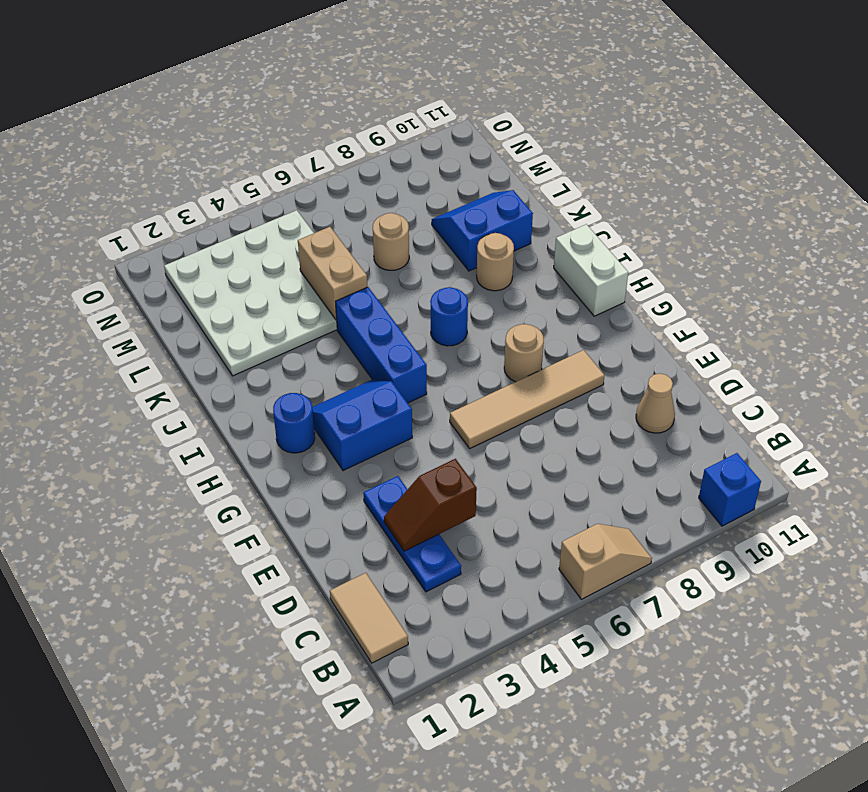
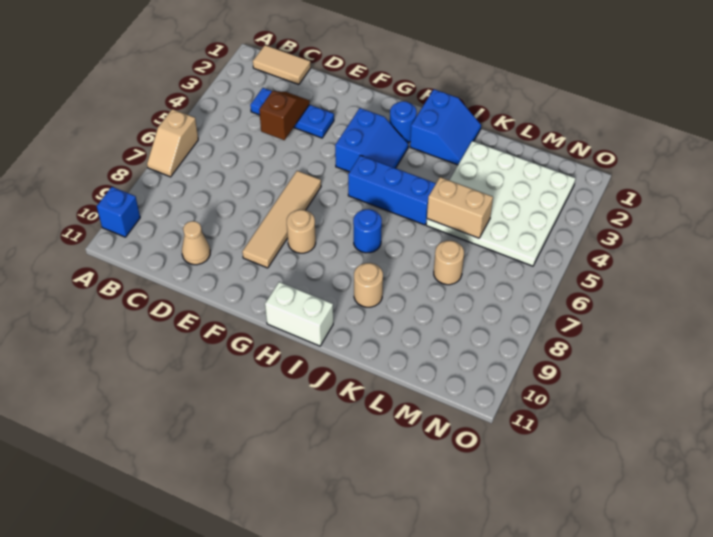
blue 2x2 slope [432,190,533,271] -> blue 2x2 slope moved to [410,89,481,165]

